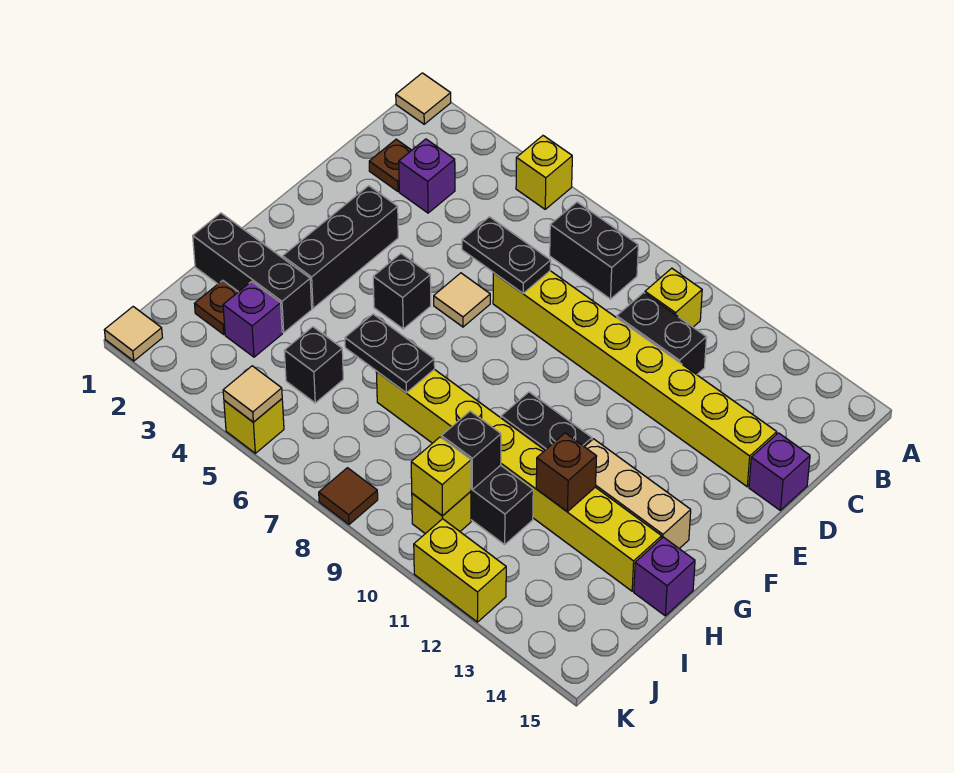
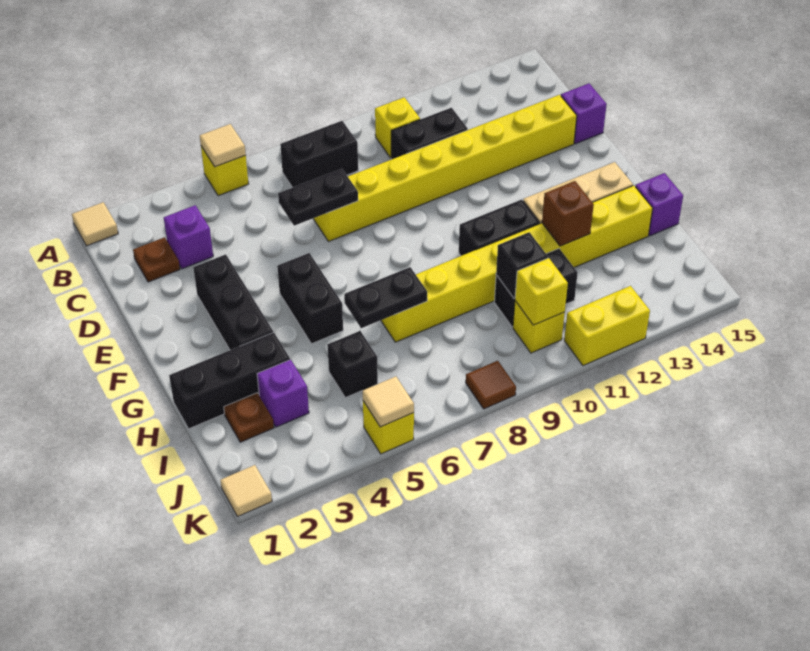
tan 1x1 tile [434,273,490,327] -> tan 1x1 tile moved to [200,124,246,167]
black 1x1 brick [373,254,431,329] -> black 1x2 brick [277,253,343,344]

